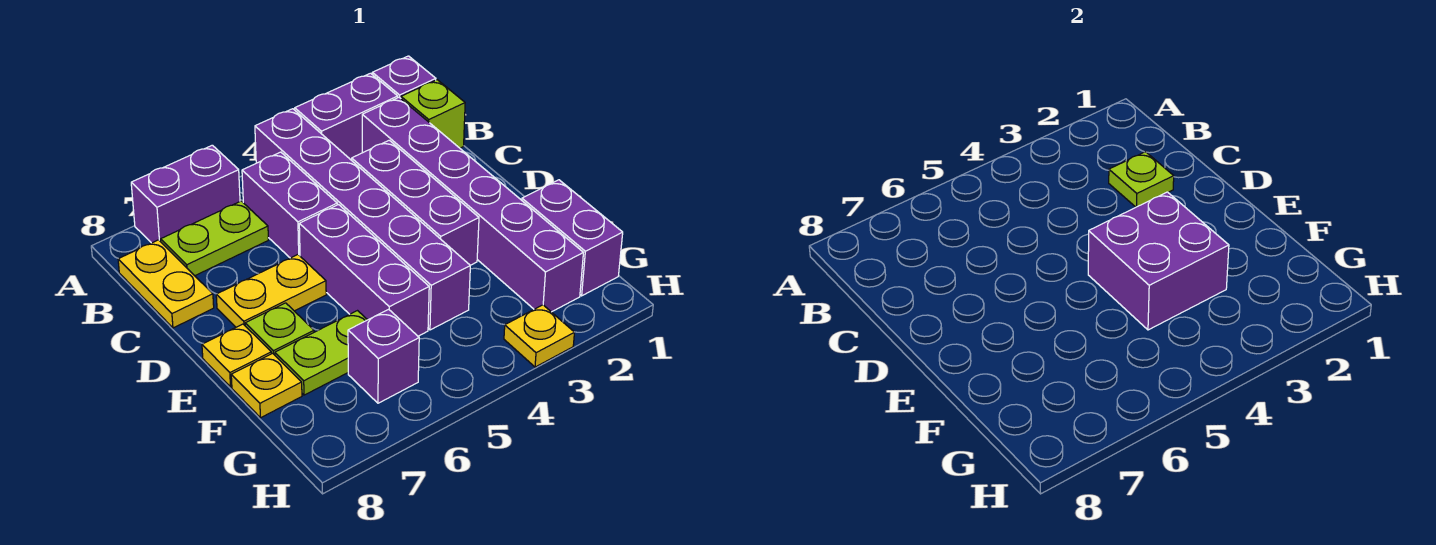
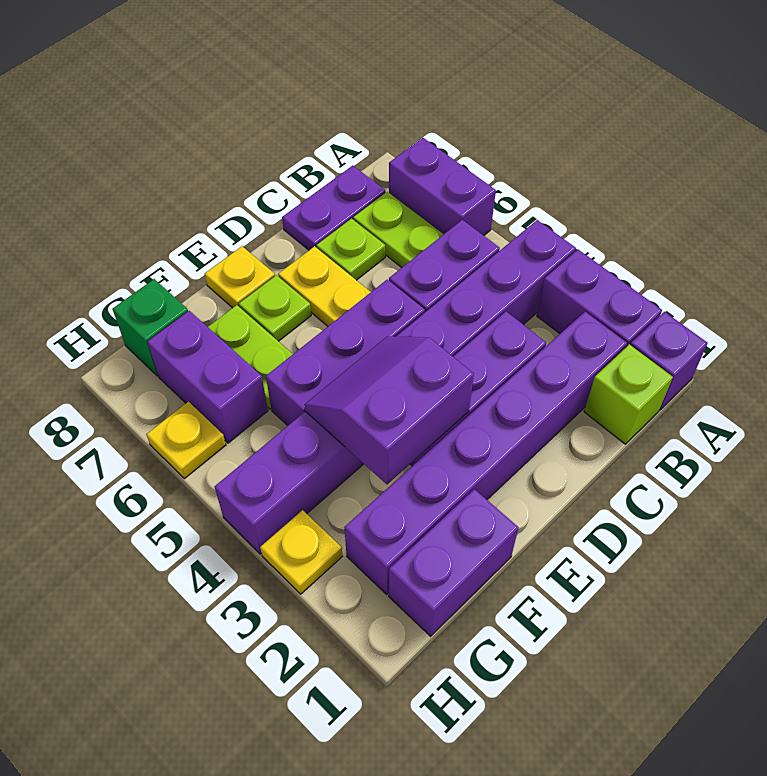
purple 1x6 brick [255,109,470,330] -> purple 1x8 brick [214,220,576,554]
yellow 1x2 plate [118,240,214,328] -> purple 1x2 plate [282,166,386,250]
lime 1x1 plate [1109,152,1174,207] -> lime 1x1 plate moved to [316,219,385,280]
purple 2x2 brick [1088,192,1229,330] -> purple 2x2 slope [304,336,474,484]
yellow 1x1 plate [231,353,302,418] -> yellow 1x1 plate moved to [146,402,226,479]
purple 1x1 brick [348,309,419,403] -> purple 1x2 brick [147,311,268,443]
none -> green 1x1 brick [113,279,188,376]

